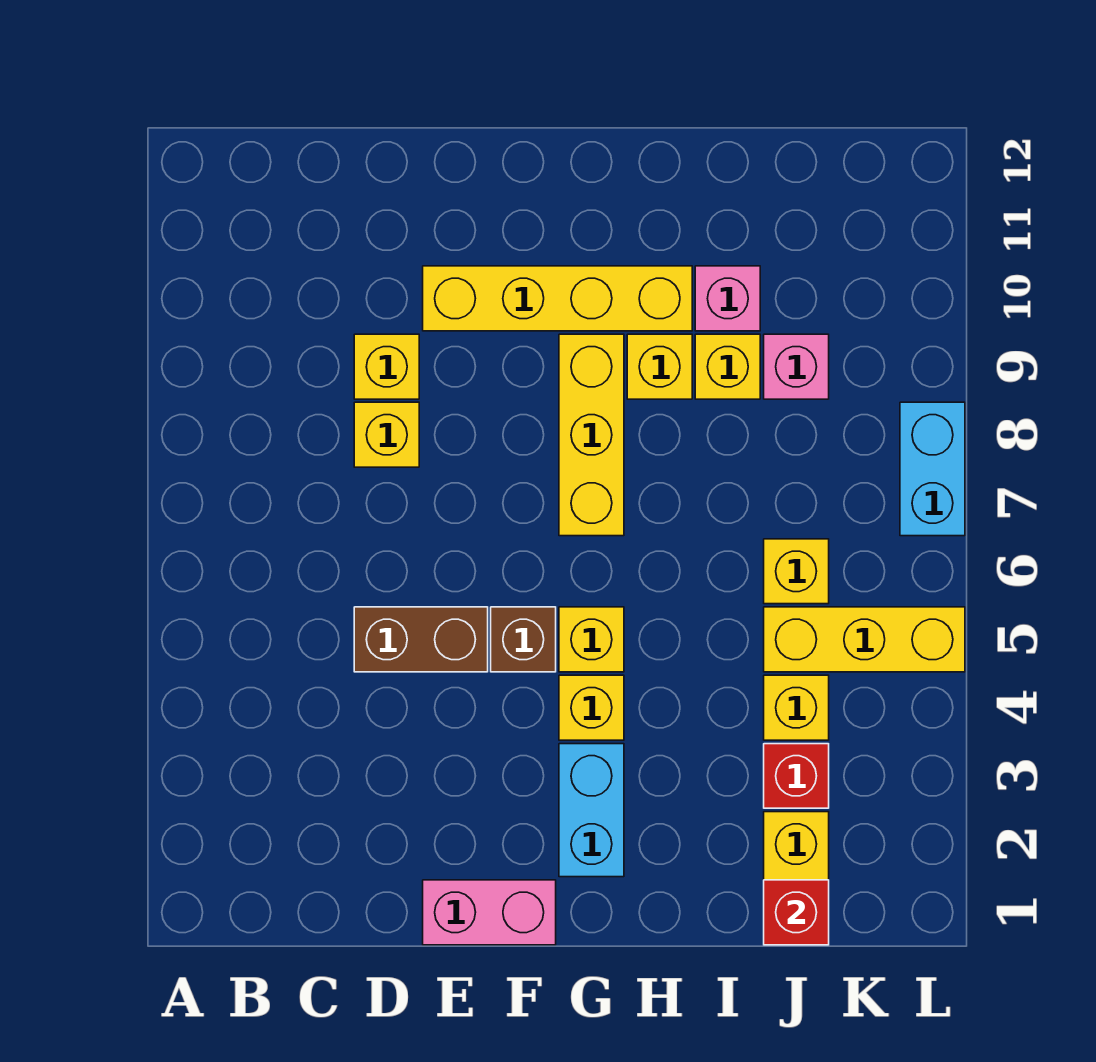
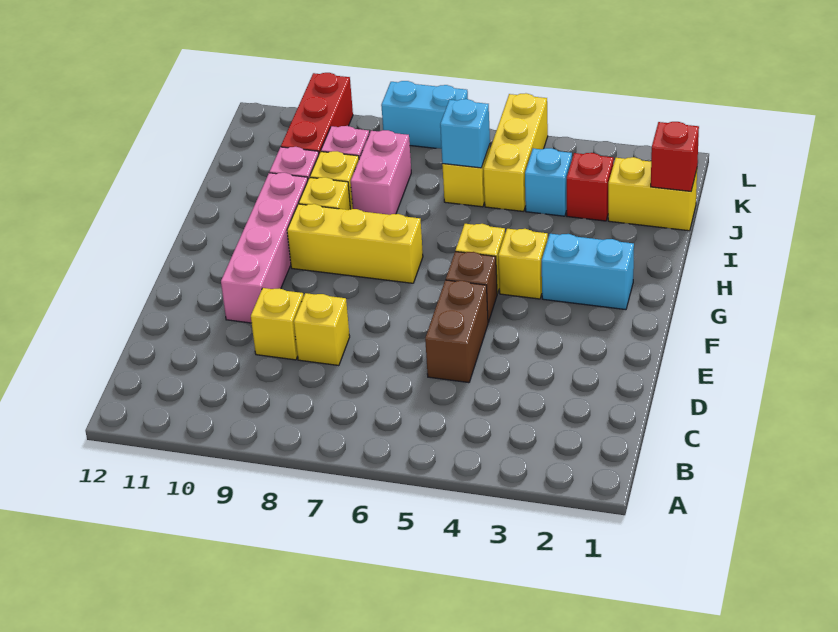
pink 1x2 brick [423,880,556,945] -> pink 1x2 brick moved to [351,130,411,215]
yellow 1x4 brick [423,266,692,331] -> pink 1x4 brick [221,173,308,323]
yellow 1x1 brick [764,675,829,740] -> cyan 1x1 brick [525,148,572,216]
none -> cyan 1x1 brick [440,99,490,168]
none -> red 1x3 brick [281,73,353,153]

